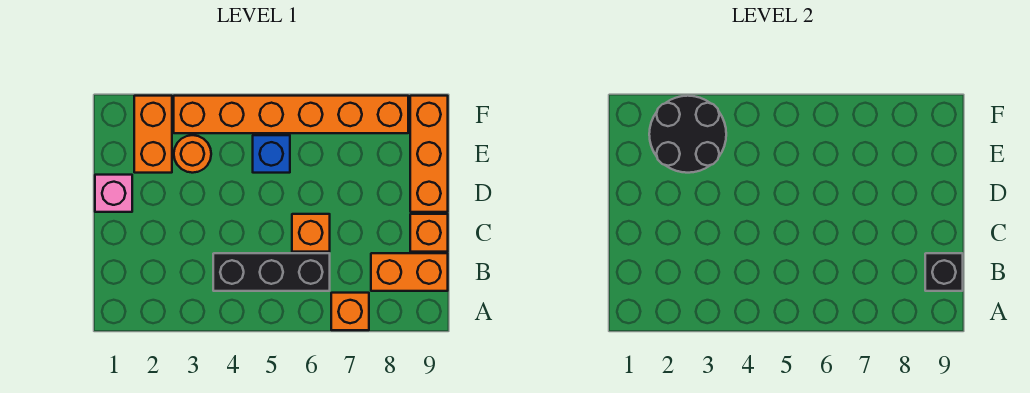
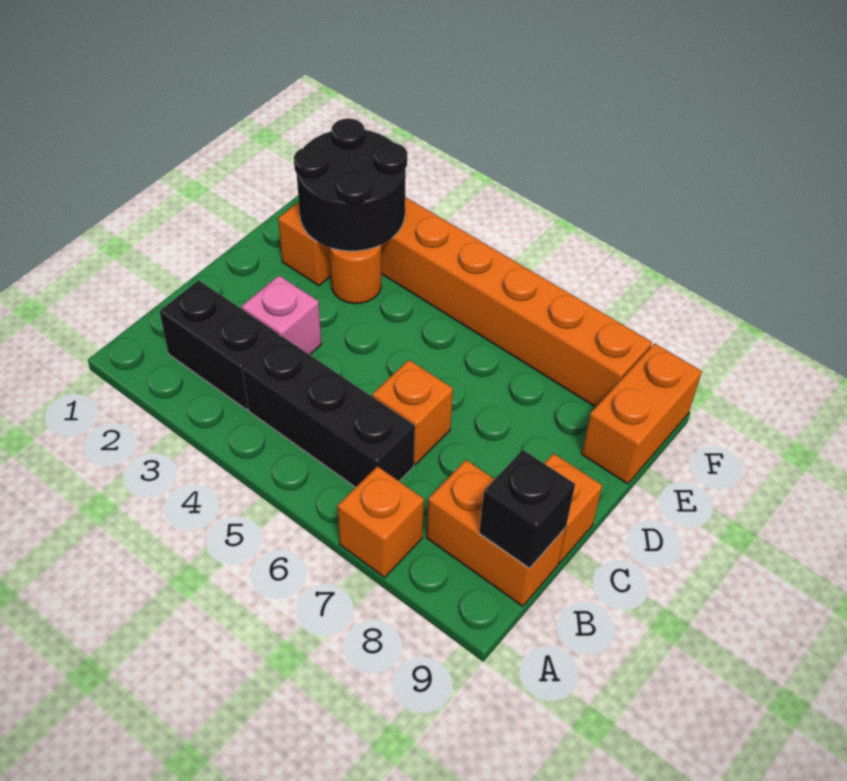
none -> black 1x2 brick [159,280,280,410]
pink 1x1 brick [95,175,132,212] -> pink 1x1 brick moved to [241,276,321,355]
orange 1x3 brick [410,96,448,212] -> orange 1x2 brick [582,343,702,484]
blue 1x1 brick [253,135,290,173] -> none

